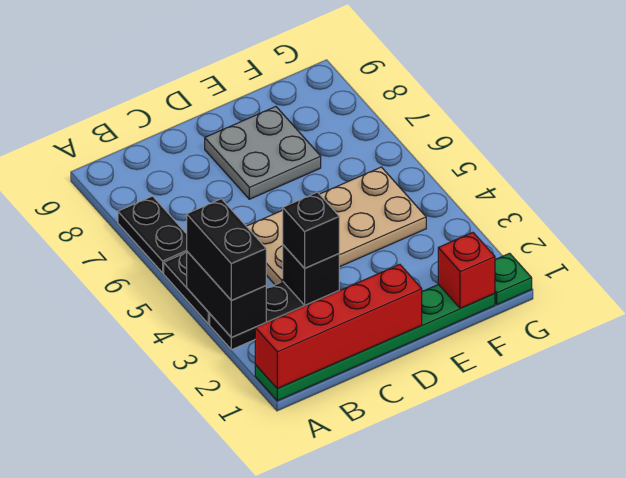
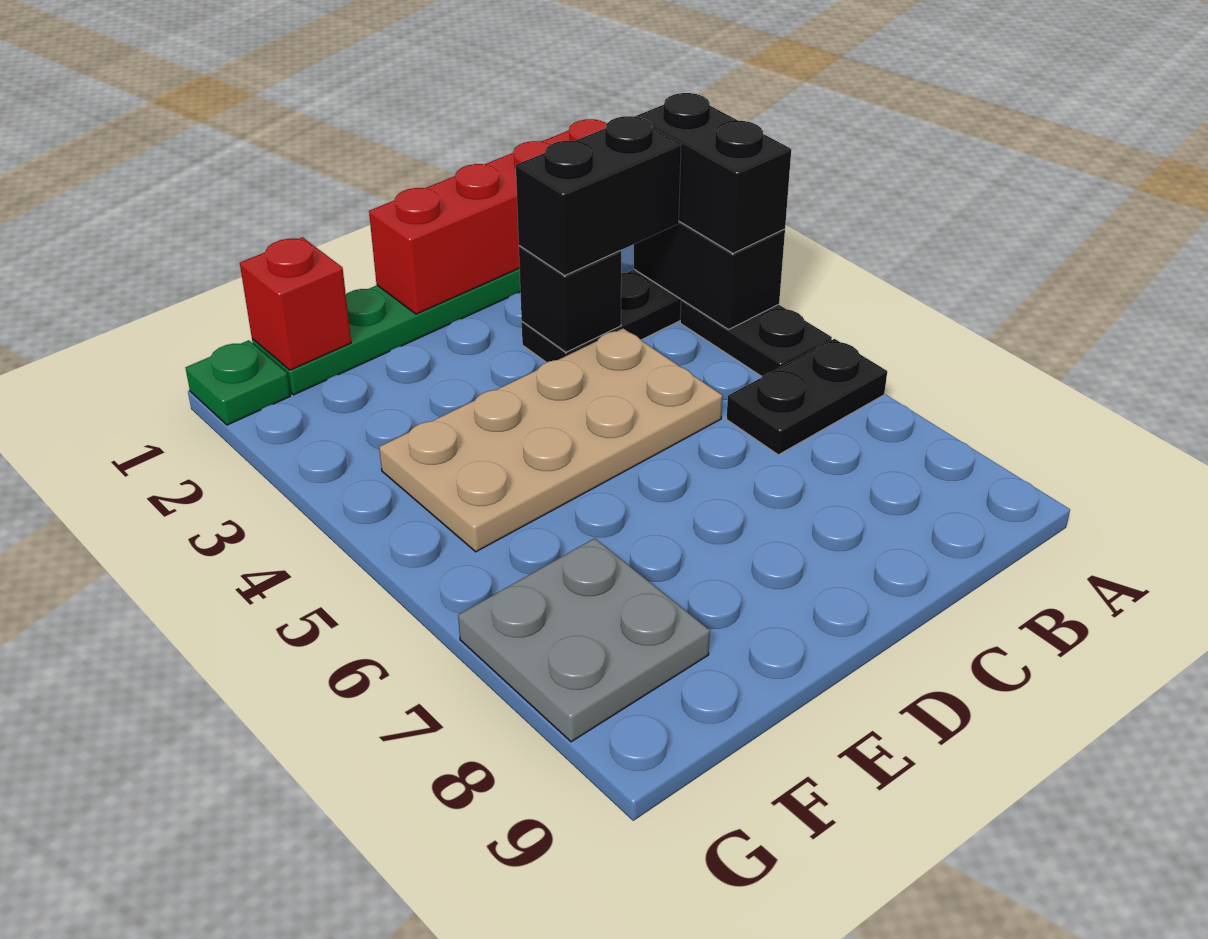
black 1x2 plate [118,196,187,273] -> black 1x2 plate turned to [727,339,887,455]
black 1x1 brick [283,192,339,268] -> black 1x2 brick [516,116,681,275]
grey 2x2 plate [205,107,321,199] -> grey 2x2 plate moved to [458,538,710,742]

